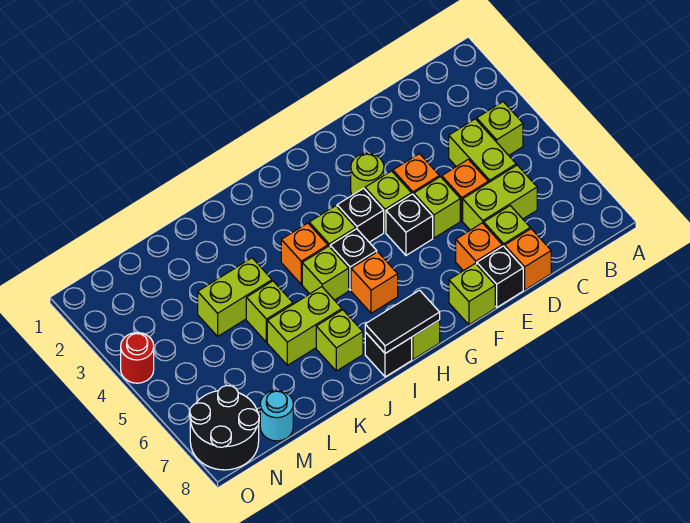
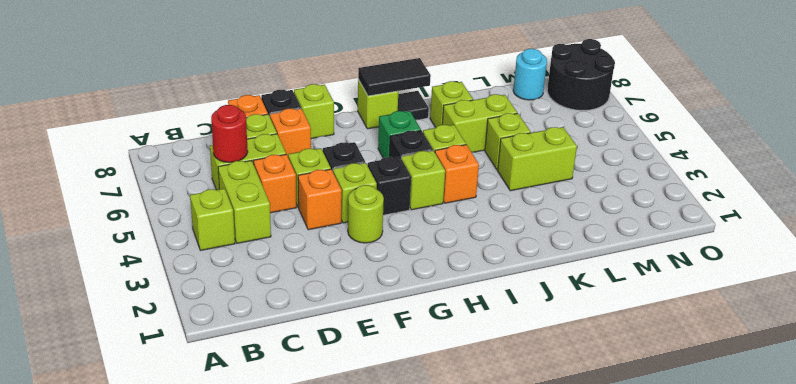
orange 1x1 brick [351,252,398,313] -> green 1x1 brick [378,111,421,158]
black 1x1 brick [365,332,412,377] -> black 1x1 tile [398,91,429,120]
red 1x1 round brick [121,333,154,383] -> red 1x1 round brick moved to [211,105,248,162]

